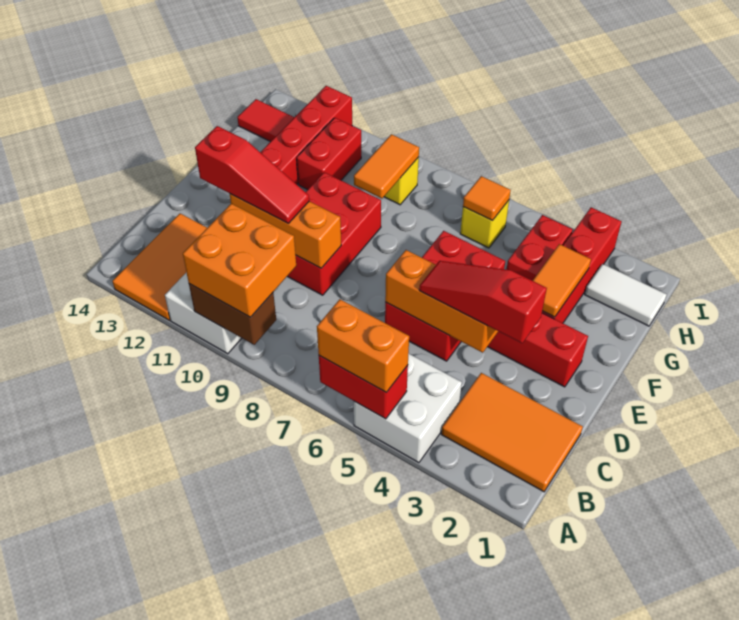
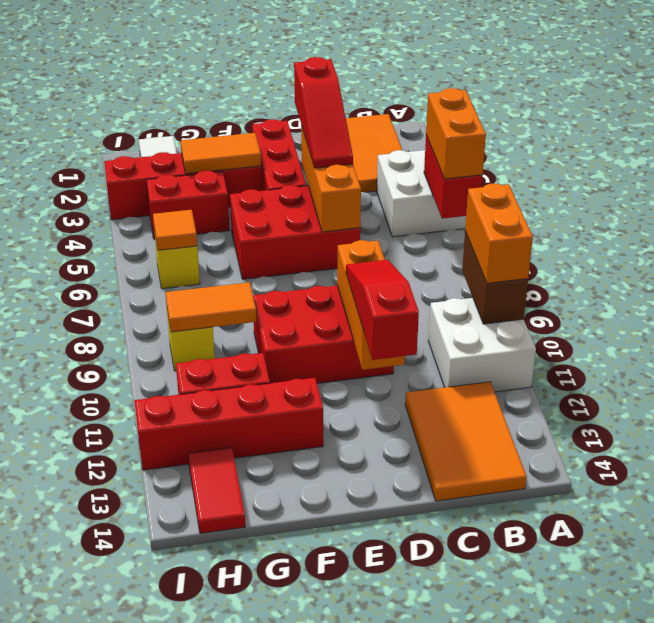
orange 2x2 brick [183,204,296,317] -> orange 1x2 brick [465,183,533,283]
orange 2x3 tile [112,214,207,320] -> orange 2x3 tile turned to [405,382,527,501]

